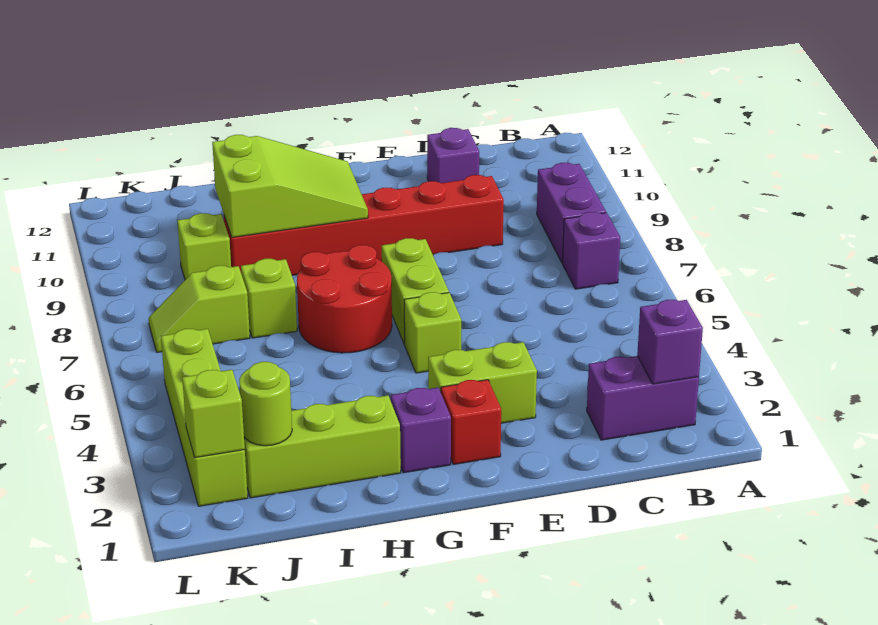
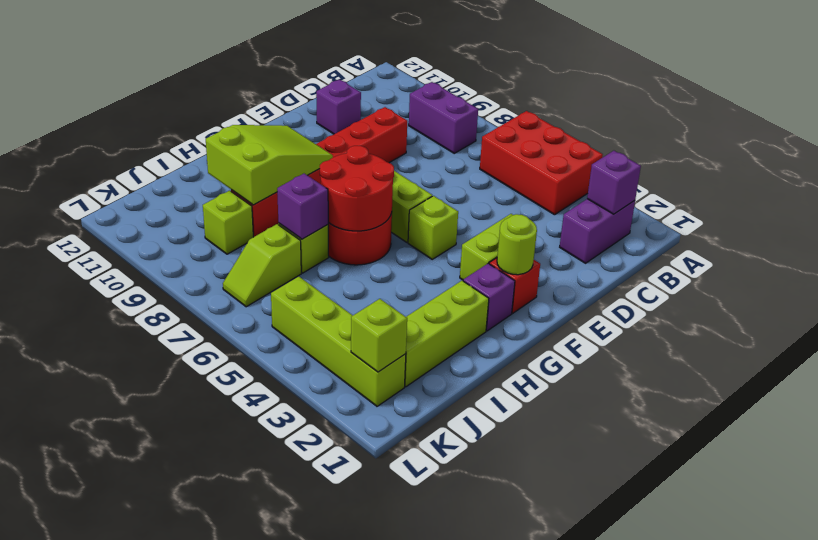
none -> red 2x3 brick [480,111,603,215]
purple 1x1 brick [563,212,620,289] -> purple 1x1 brick moved to [277,174,328,239]
none -> red 2x2 round brick [320,146,394,231]
lime 1x1 round brick [239,362,292,446] -> lime 1x1 round brick moved to [497,214,537,275]

